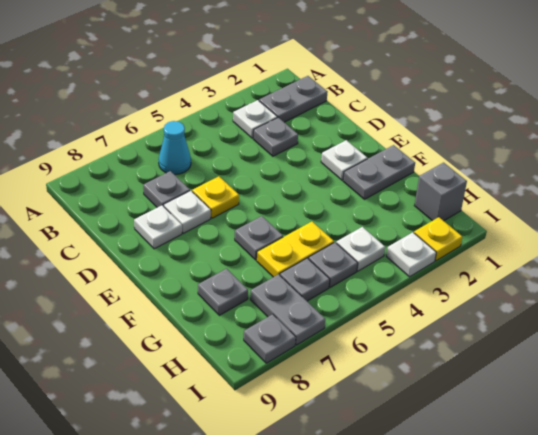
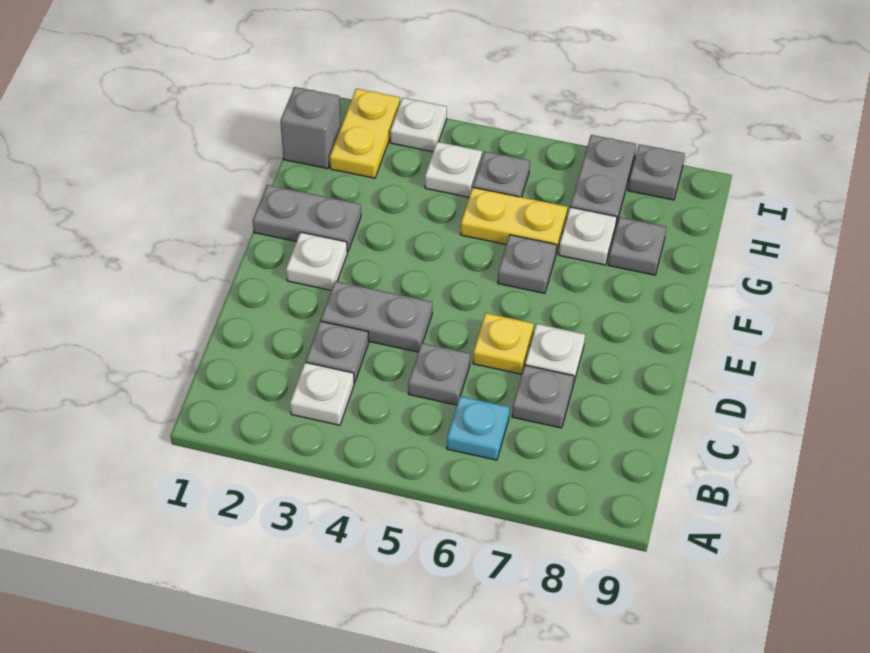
grey 1x2 plate [259,76,327,122] -> grey 1x2 plate moved to [321,281,432,352]
cyan 1x1 cone [159,121,191,175] -> cyan 1x1 plate [447,396,510,460]
white 1x1 plate [134,205,182,249] -> white 1x1 plate moved to [559,207,617,265]
grey 1x1 plate [280,258,330,301] -> grey 1x1 plate moved to [408,343,470,405]
yellow 1x1 plate [414,217,462,261] -> yellow 1x2 plate [330,89,400,178]

